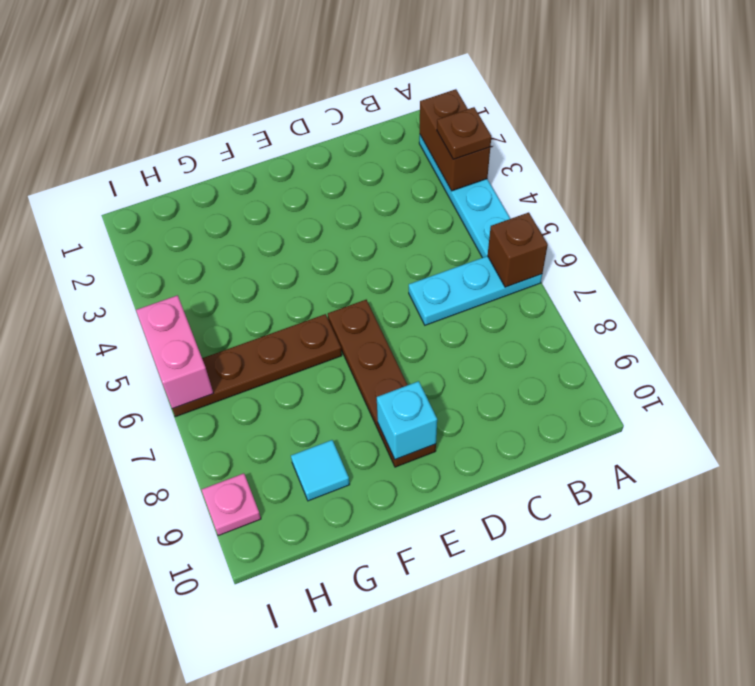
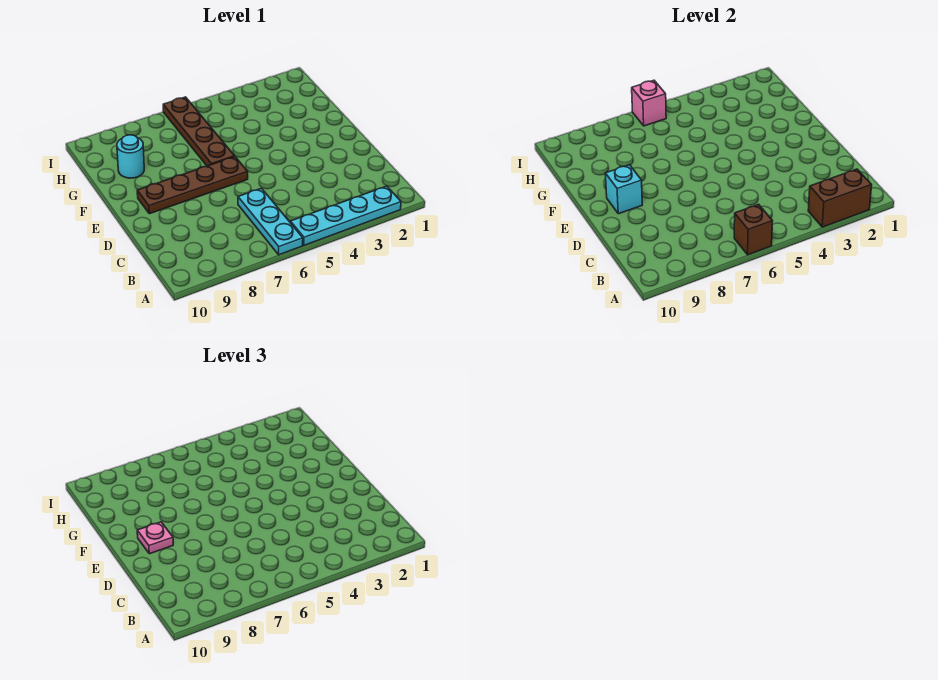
brown 1x1 plate [437,107,491,159] -> none
cyan 1x1 tile [291,440,350,501] -> cyan 1x1 round brick [117,135,144,178]
pink 1x2 brick [136,295,213,409] -> pink 1x1 brick [632,80,666,126]
pink 1x1 plate [202,473,261,536] -> pink 1x1 plate moved to [137,522,173,554]

